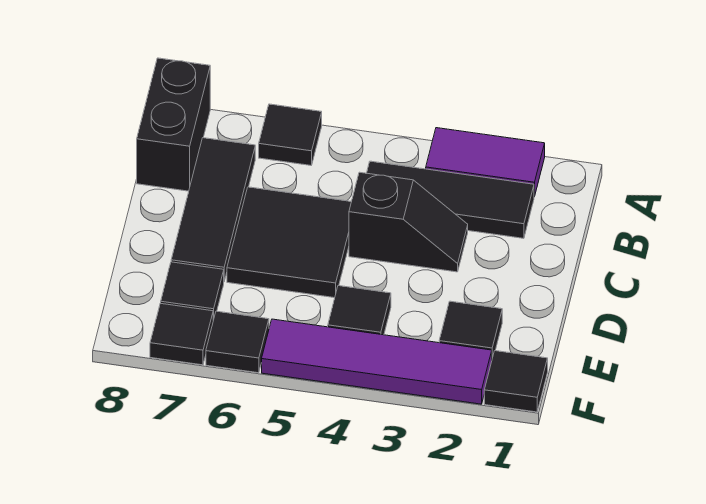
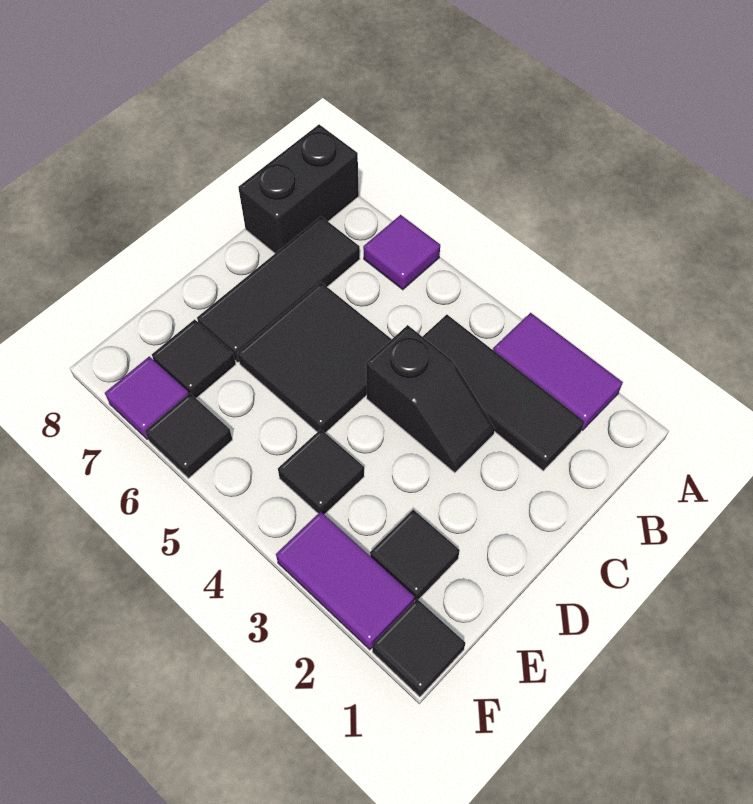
black 1x1 tile [259,104,322,165] -> purple 1x1 tile [363,215,440,290]
purple 1x4 tile [262,319,492,404] -> purple 1x2 tile [276,512,415,650]
black 1x1 tile [150,303,213,365] -> purple 1x1 tile [105,356,189,439]

